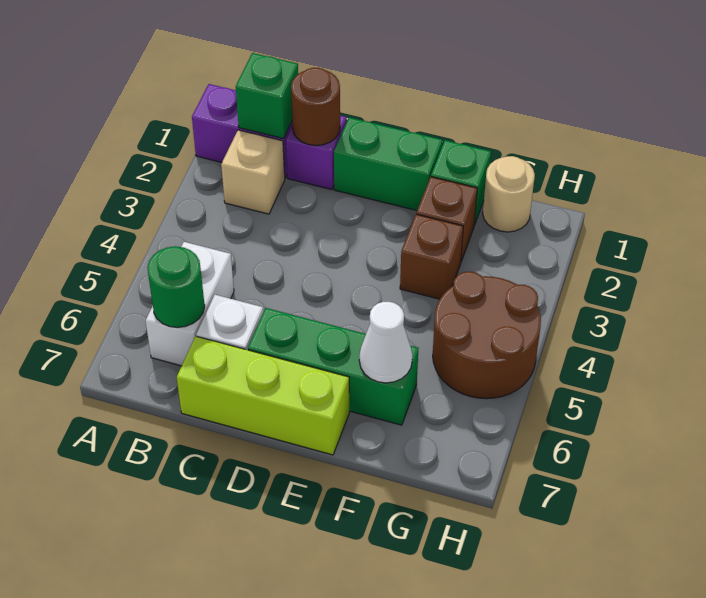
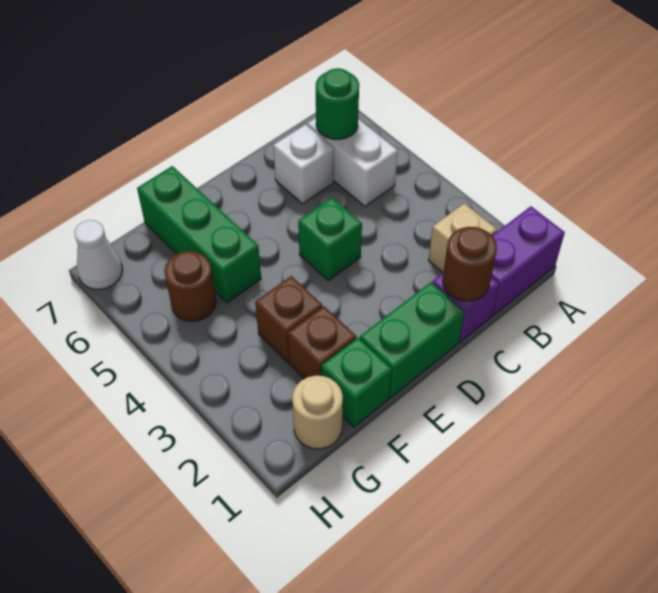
green 1x1 brick [236,53,298,139] -> green 1x1 brick moved to [298,198,362,280]
lime 1x3 brick [177,336,349,455] -> none
green 1x3 brick [248,308,418,425] -> green 1x3 brick turned to [137,166,261,303]
white 1x1 cone [359,302,412,383] -> white 1x1 cone moved to [75,220,123,289]
brown 2x2 round brick [433,272,541,399] -> brown 1x1 round brick [164,251,216,321]

